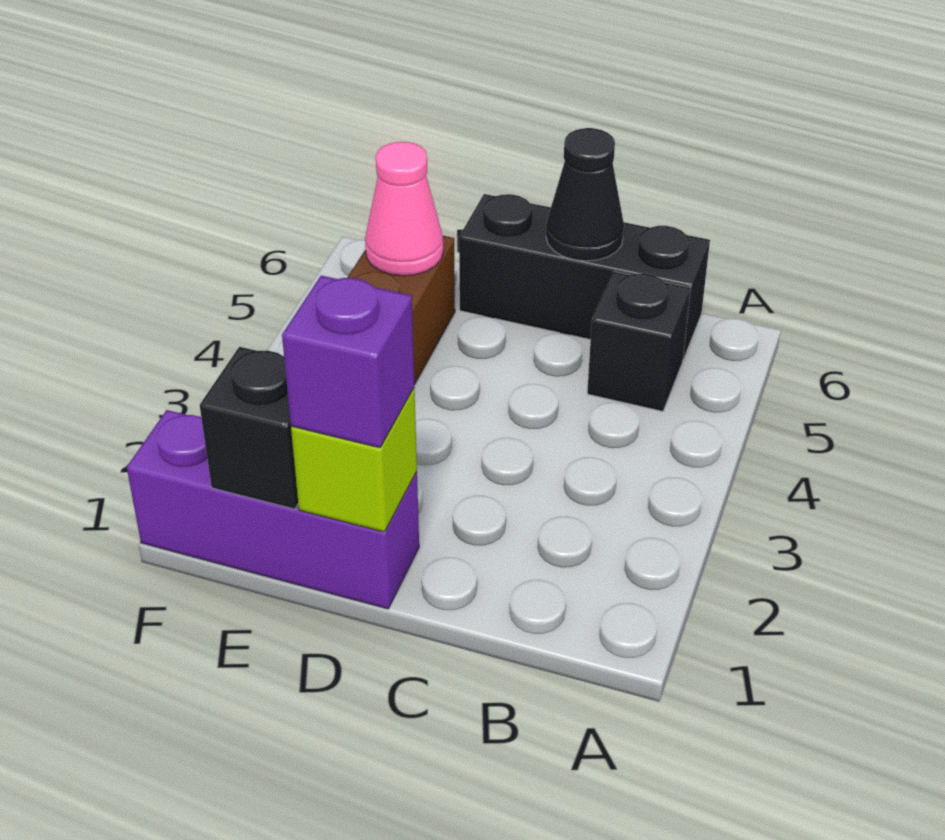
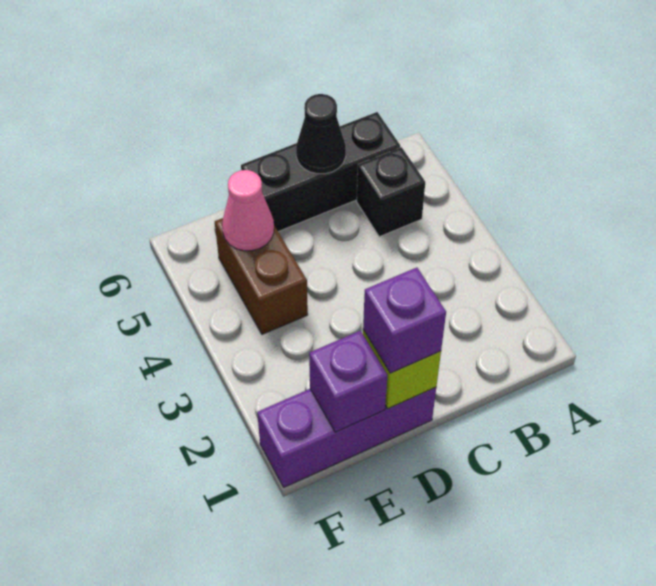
black 1x1 brick [200,347,298,509] -> purple 1x1 brick [309,331,387,432]

